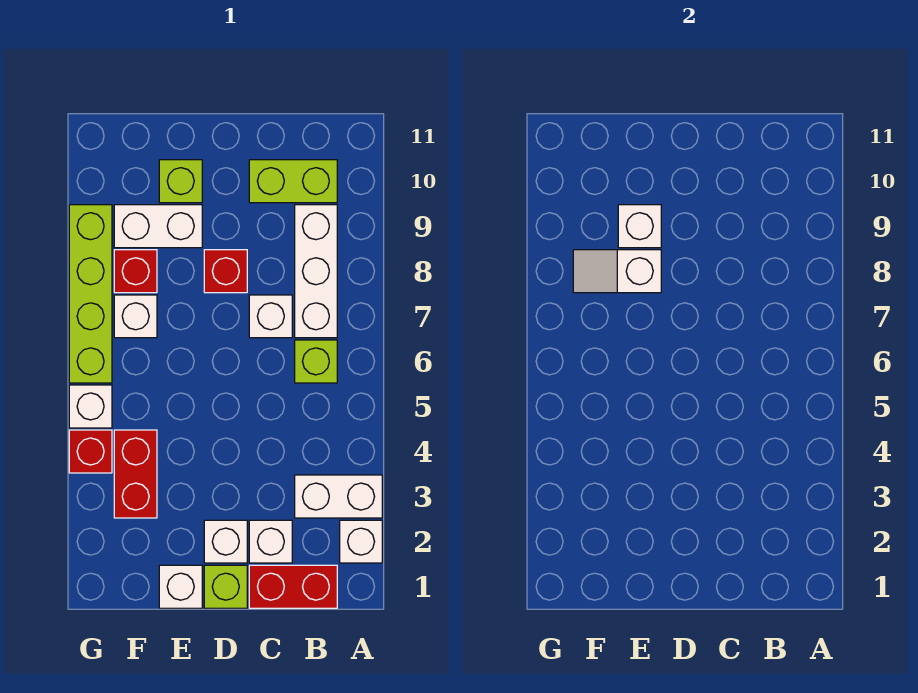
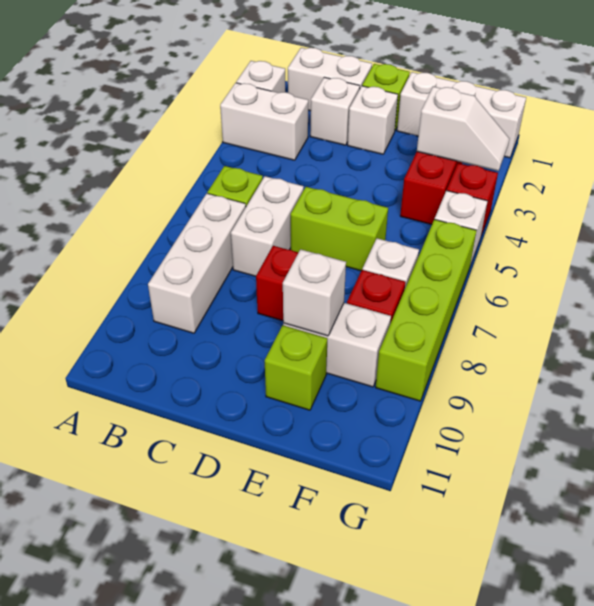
red 1x2 brick [249,565,337,608] -> white 1x2 brick [288,48,372,111]
lime 1x2 brick [249,160,337,203] -> lime 1x2 brick moved to [291,187,388,271]
white 1x1 brick [249,295,292,338] -> white 1x2 brick [231,176,304,276]
white 1x1 brick [159,565,202,608] -> white 1x3 brick [397,72,526,158]
white 1x2 slope [573,250,661,293] -> white 1x2 slope moved to [417,87,510,171]

